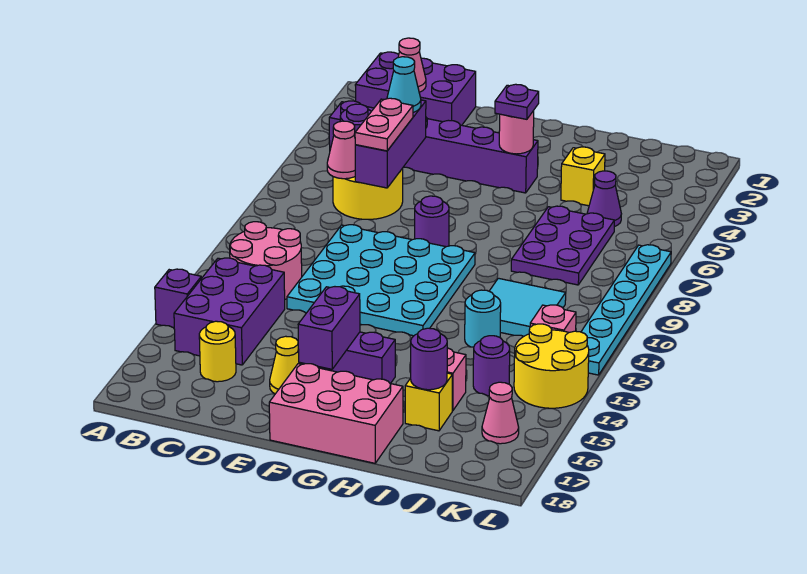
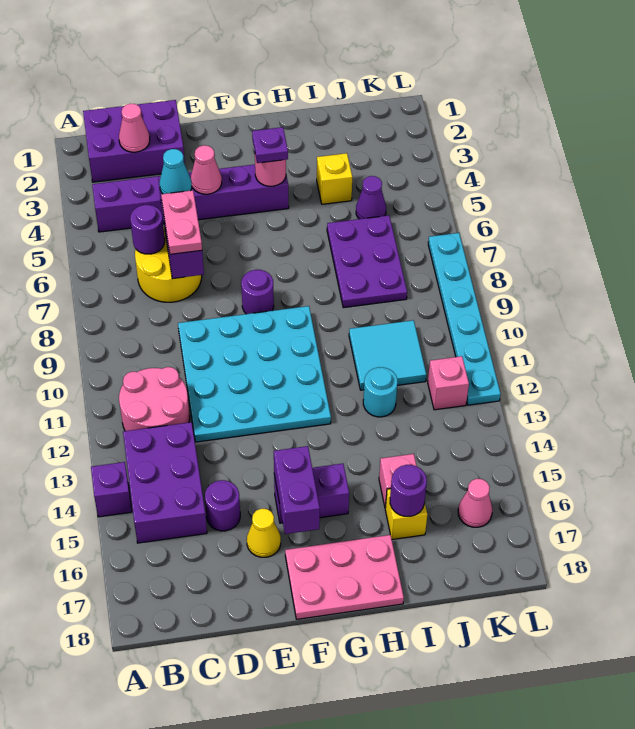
pink 1x1 cone [327,121,355,179] -> pink 1x1 cone moved to [191,145,222,194]
yellow 1x1 round brick [199,321,236,382] -> none
pink 2x3 brick [269,364,403,463] -> pink 2x3 plate [285,535,404,619]
purple 1x1 round brick [473,336,510,396] -> purple 1x1 round brick moved to [205,480,240,531]
yellow 2x2 round brick [514,324,589,408] -> none

